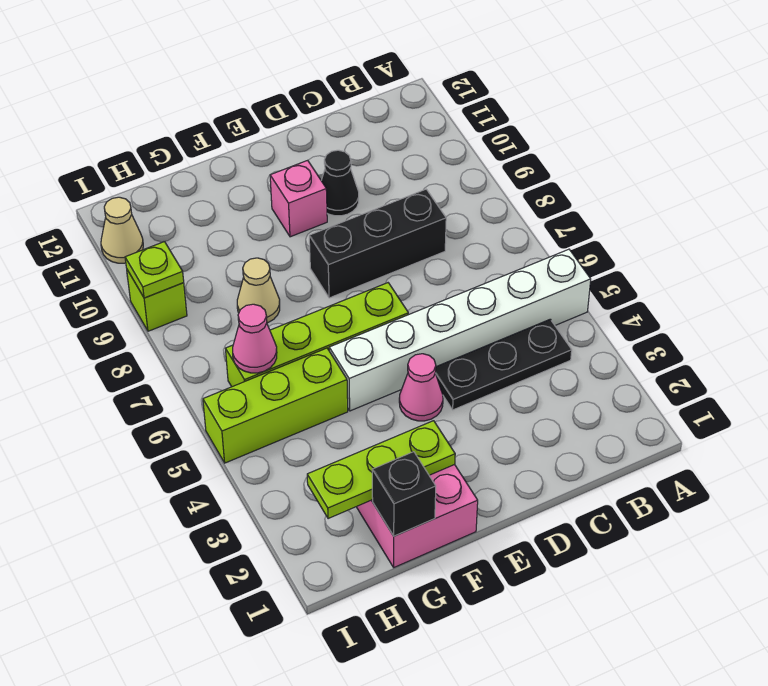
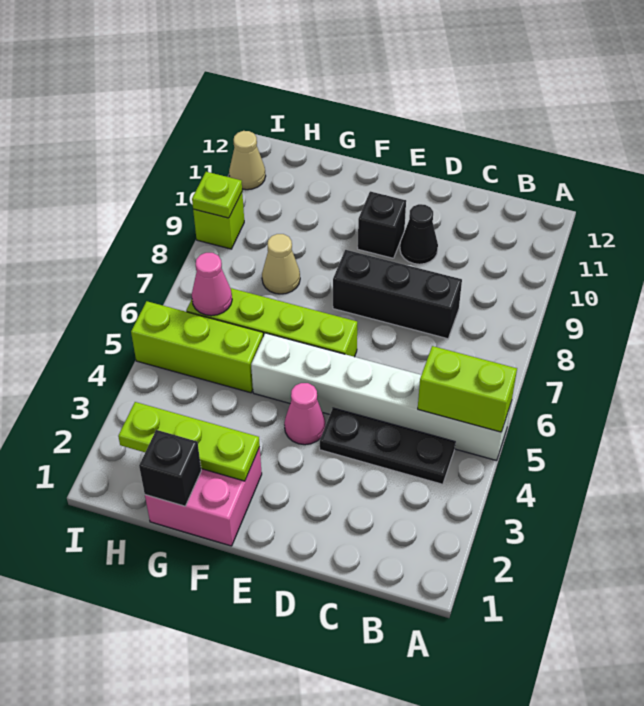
none -> lime 1x2 brick [418,346,517,432]
pink 1x1 brick [270,160,327,237] -> black 1x1 brick [358,191,406,258]

